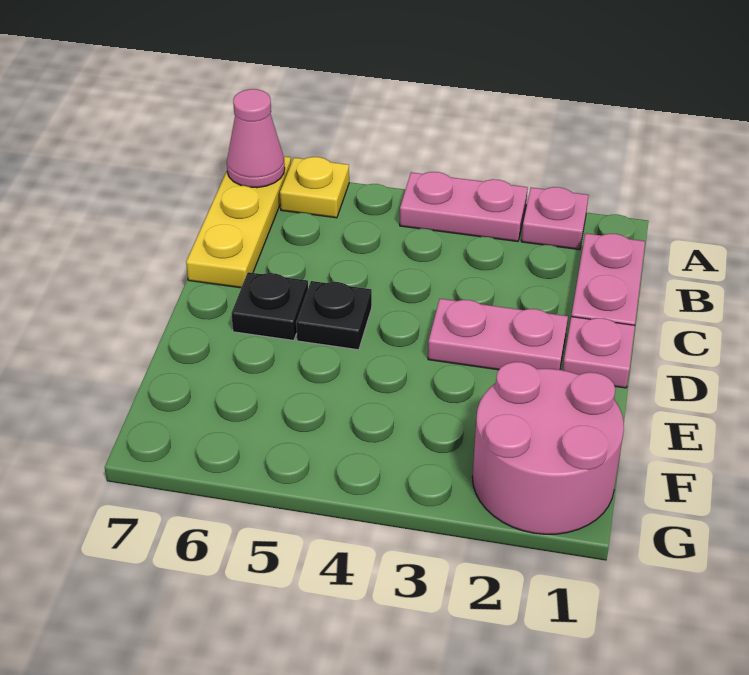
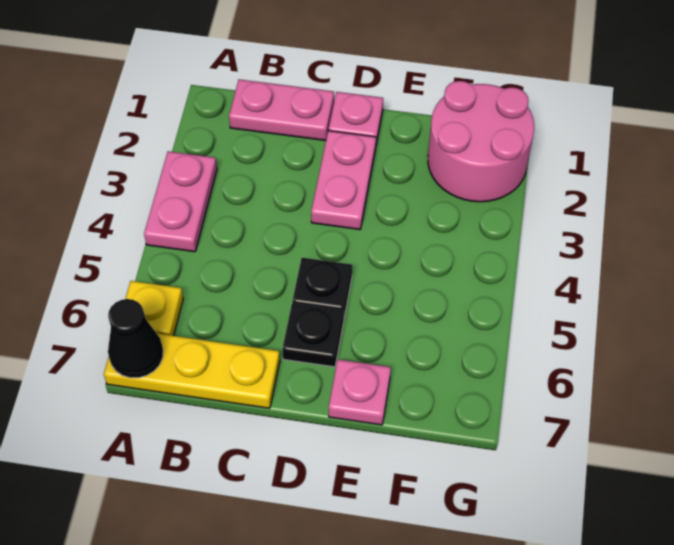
pink 1x1 plate [521,187,588,250] -> pink 1x1 plate moved to [329,359,391,425]
pink 1x1 cone [227,89,285,188] -> black 1x1 cone [108,299,163,378]

